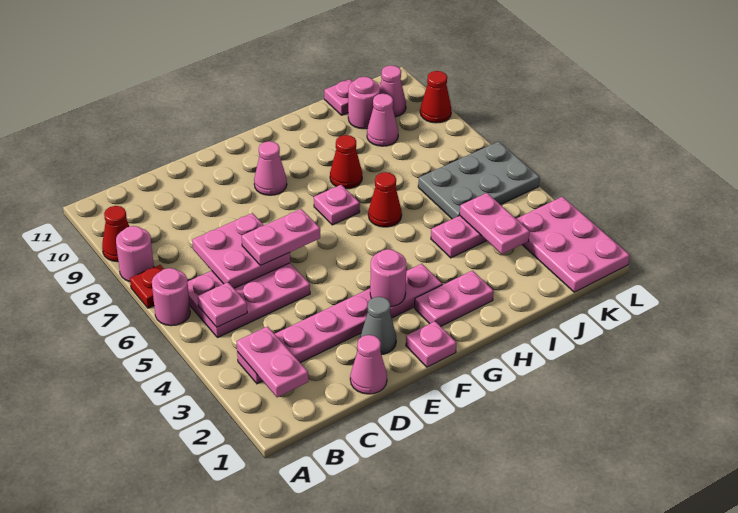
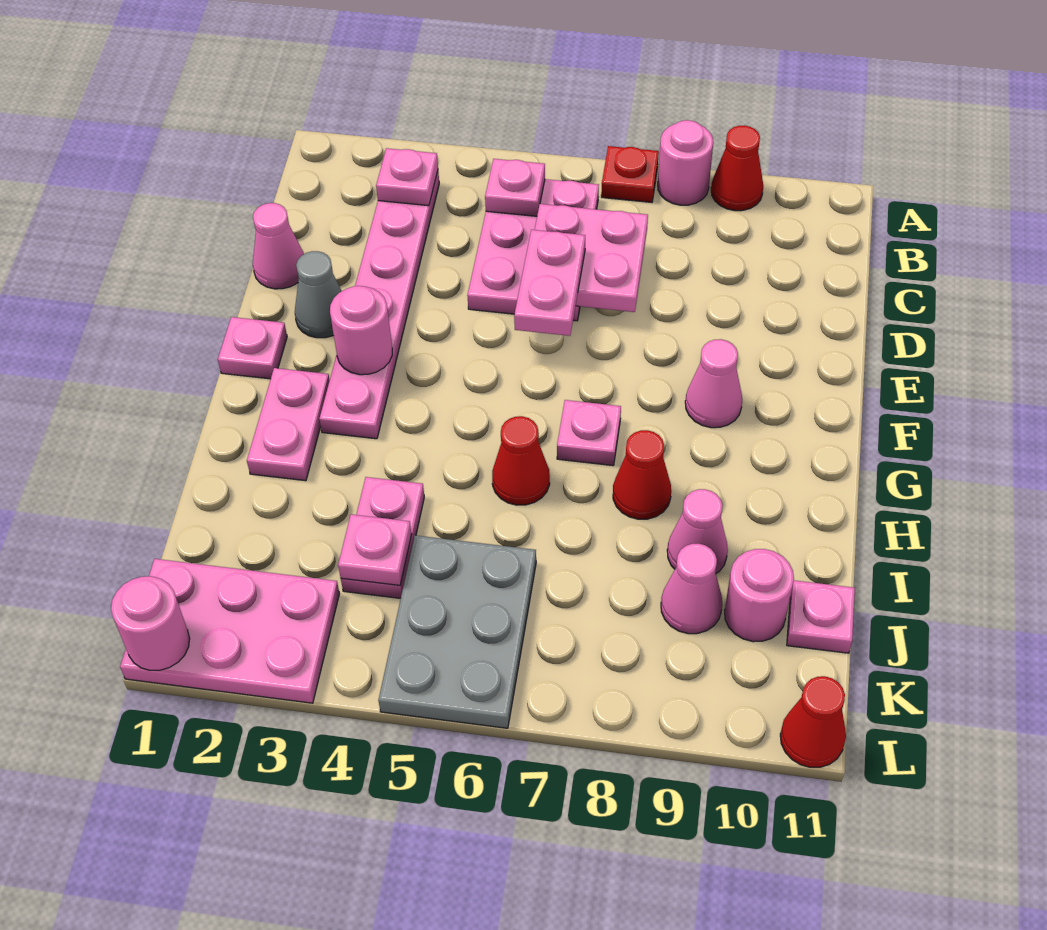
pink 1x1 round brick [152,268,190,326] -> pink 1x1 round brick moved to [111,576,190,670]
pink 1x2 plate [237,326,308,397] -> pink 1x1 plate [376,148,438,206]
pink 1x2 plate [460,193,530,254] -> pink 1x1 plate [338,514,412,585]
pink 1x1 cone [380,65,406,117] -> pink 1x1 cone moved to [667,489,728,573]
red 1x1 cone [420,71,451,123] -> red 1x1 cone moved to [780,676,846,767]

